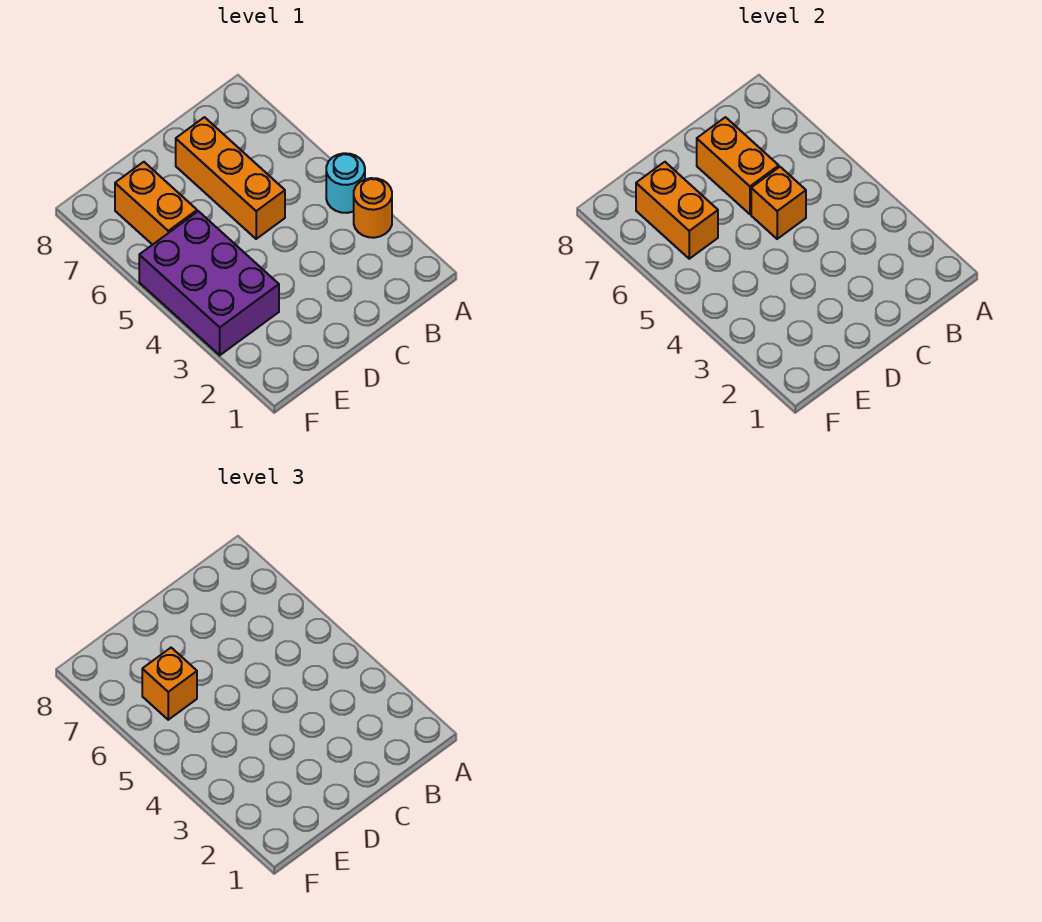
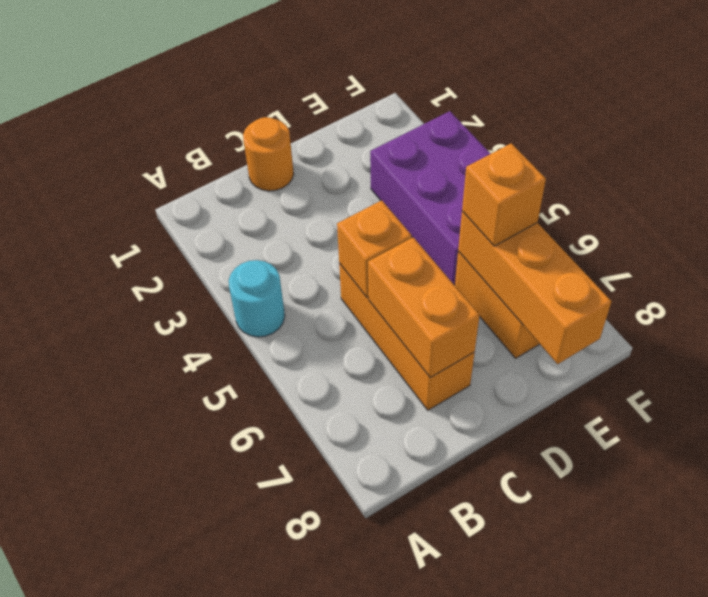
orange 1x1 round brick [354,178,392,238] -> orange 1x1 round brick moved to [243,117,294,191]
orange 1x2 brick [636,162,718,259] -> orange 1x3 brick [458,211,612,364]

